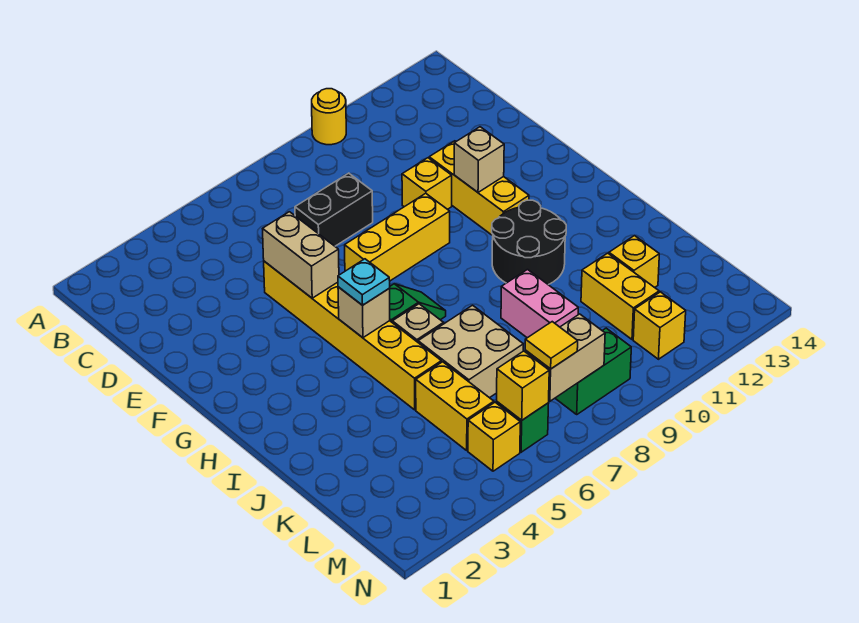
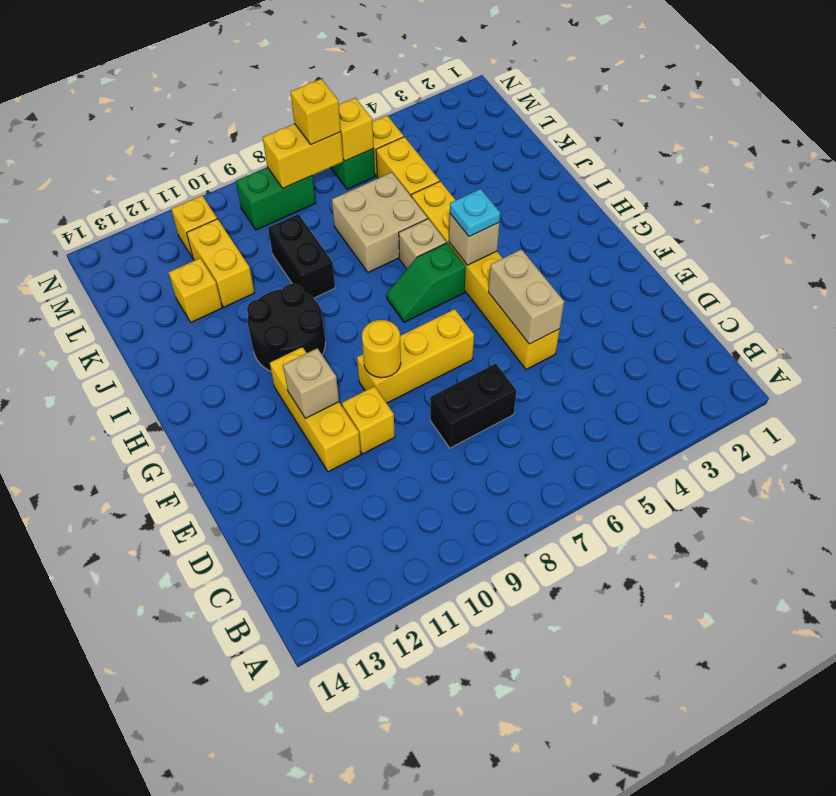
yellow 1x1 round brick [312,89,346,145] -> yellow 1x1 round brick moved to [362,320,401,378]
pink 1x2 brick [501,270,578,338] -> black 1x2 brick [268,214,335,298]
tan 1x2 brick [525,314,605,401] -> yellow 1x2 brick [263,124,343,188]
yellow 1x1 tile [525,322,578,369] -> yellow 1x1 brick [291,79,341,145]

